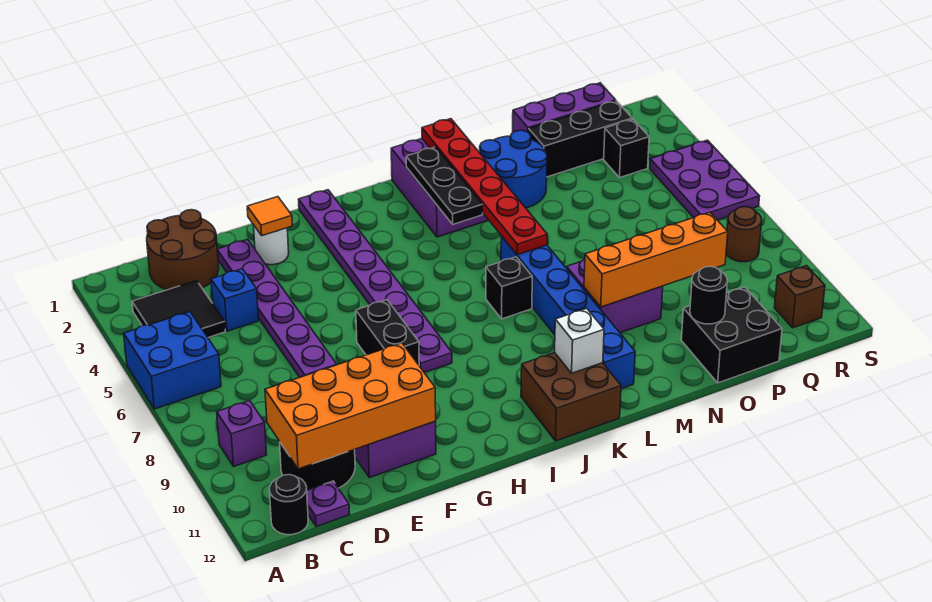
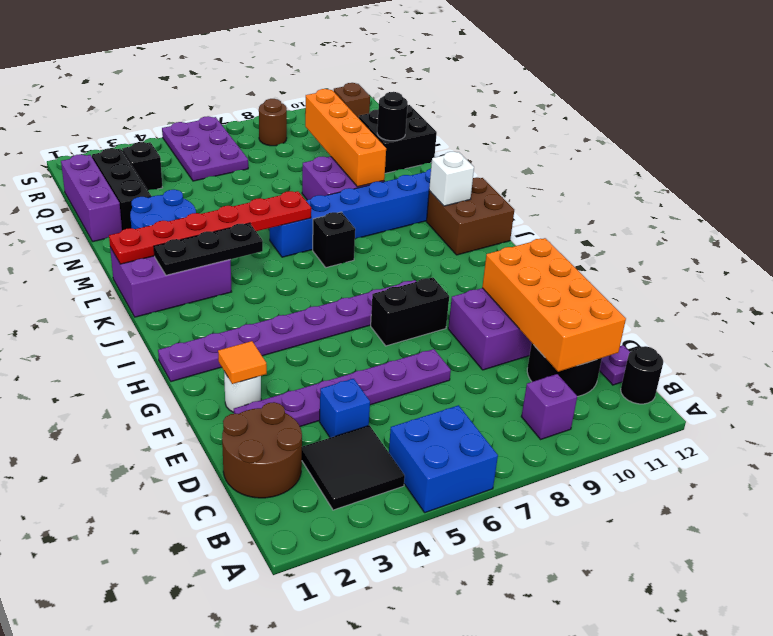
purple 2x3 plate [650,140,760,220] -> purple 2x3 plate turned to [162,116,248,181]

